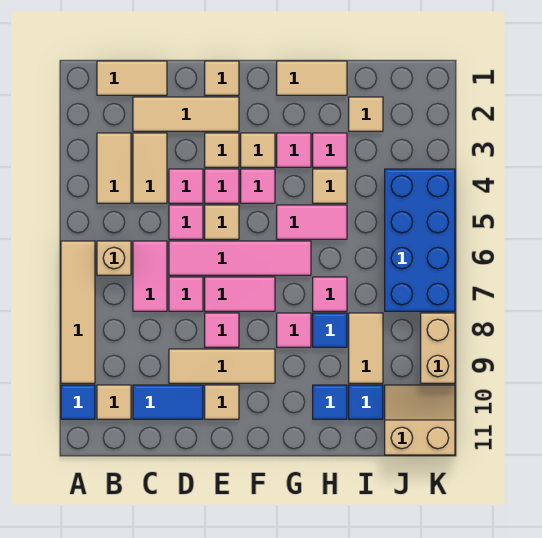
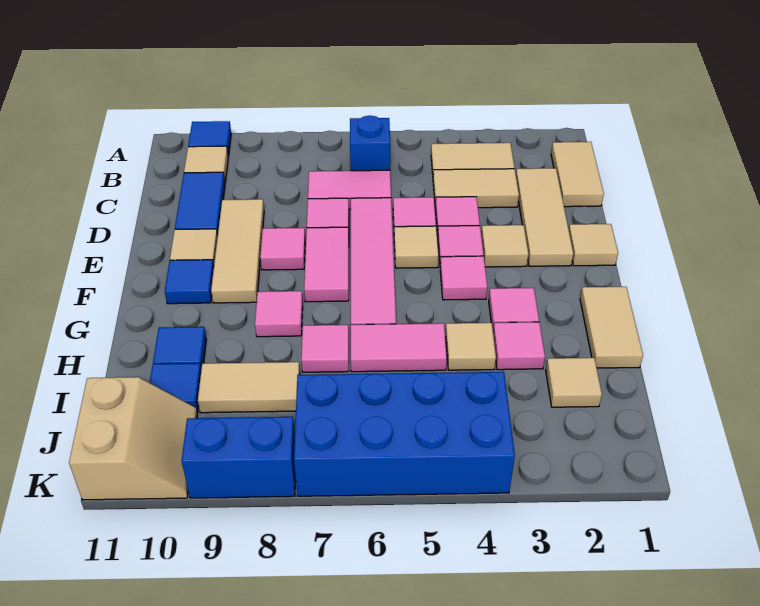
tan 1x4 tile [61,241,95,383] -> none
tan 1x1 brick [97,241,131,275] -> blue 1x1 brick [350,115,390,171]
tan 1x1 tile [241,133,275,167] -> none
pink 1x2 tile [277,205,347,239] -> pink 1x2 tile turned to [351,323,447,372]
blue 1x1 tile [313,313,347,347] -> blue 1x1 tile moved to [165,260,214,304]
tan 1x2 brick [421,313,455,383] -> blue 1x2 brick [182,417,296,498]

